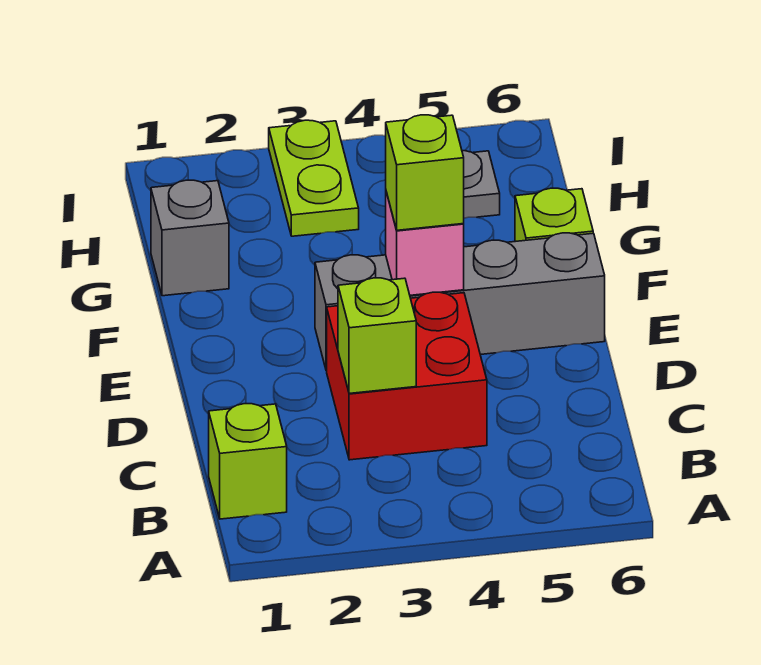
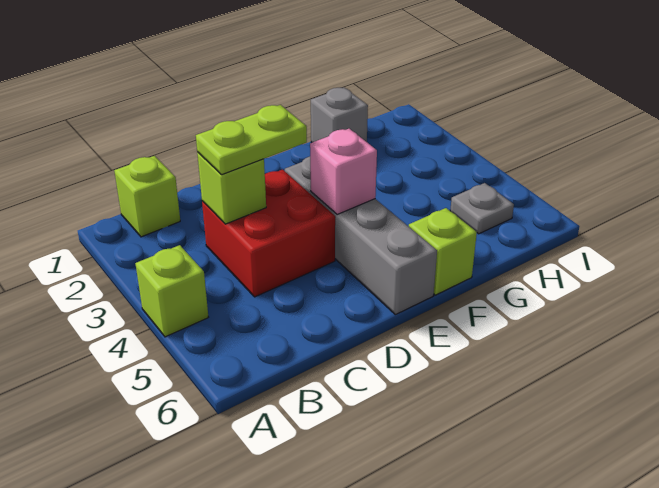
lime 1x1 brick [386,115,464,230] -> lime 1x1 brick moved to [135,245,208,337]
lime 1x2 plate [269,120,359,236] -> lime 1x2 plate moved to [196,105,307,174]

